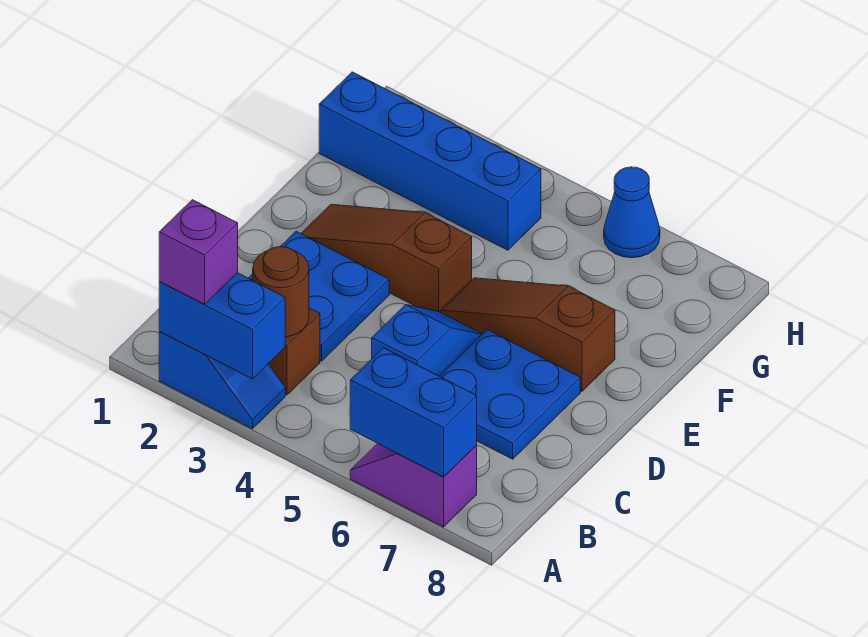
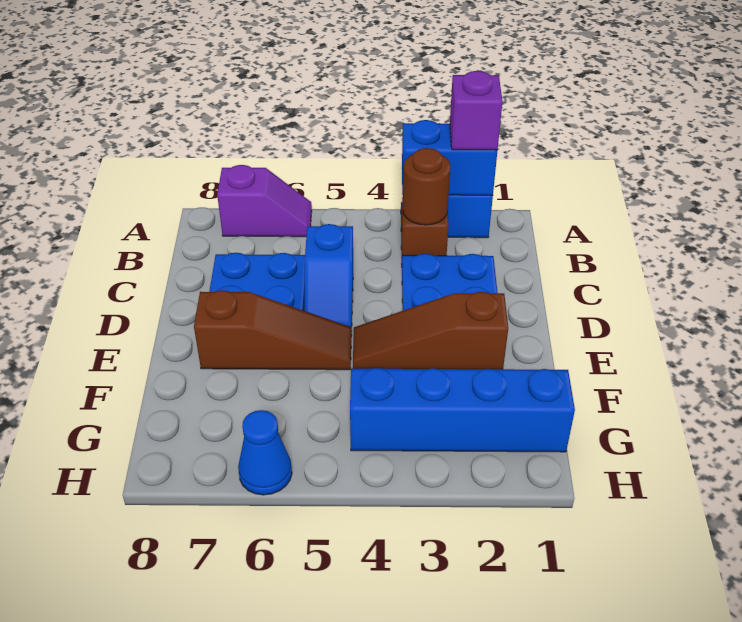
blue 1x2 brick [350,348,477,477] -> none
brown 1x3 slope [301,204,472,312] -> brown 1x3 slope turned to [353,292,508,369]

